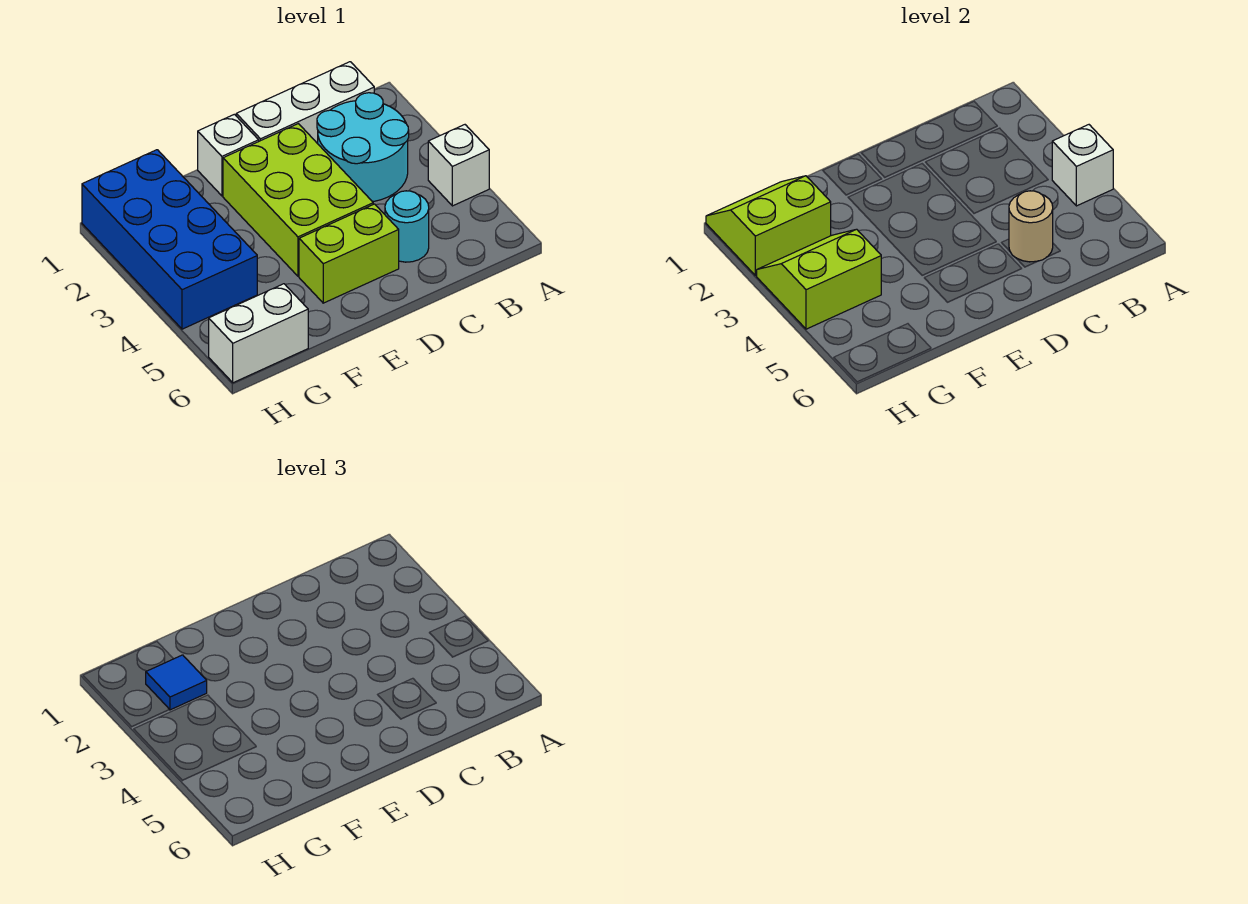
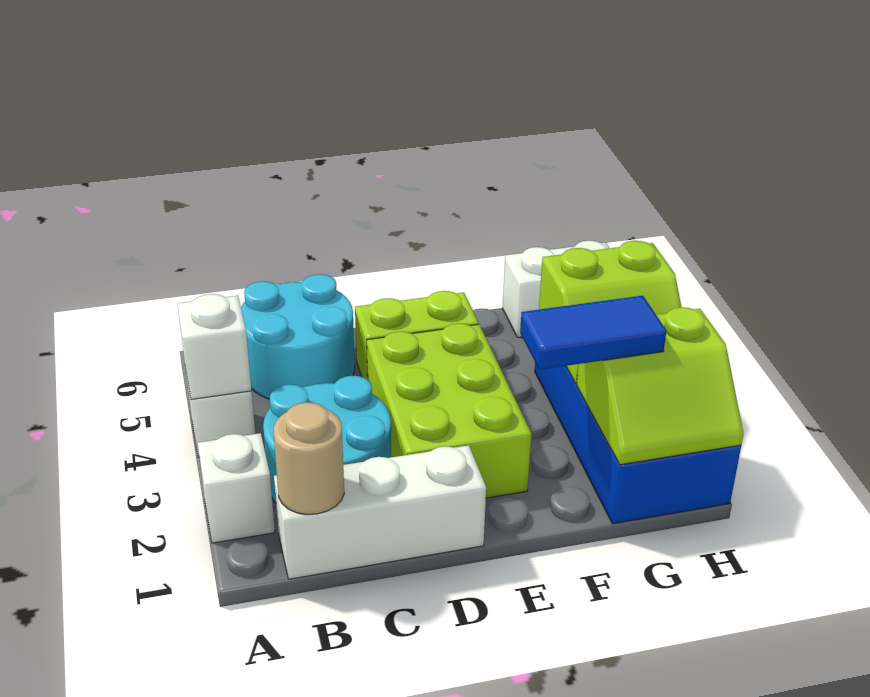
cyan 1x1 round brick [385,191,429,262] -> cyan 2x2 round brick [241,274,355,399]
tan 1x1 round brick [1009,191,1053,262] -> tan 1x1 round brick moved to [274,402,344,514]
white 1x1 brick [198,114,259,196] -> white 1x1 brick moved to [198,433,275,543]
blue 1x1 tile [146,655,207,710] -> blue 1x2 tile [520,296,666,370]

